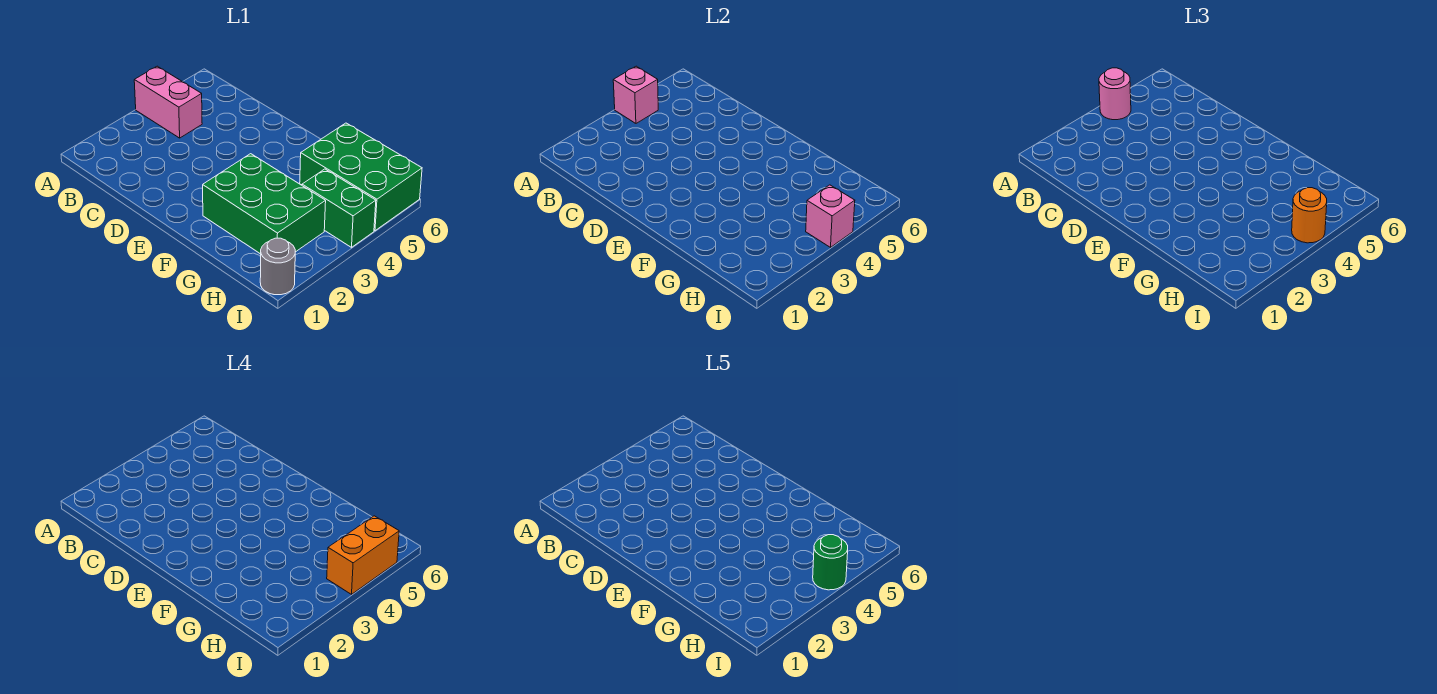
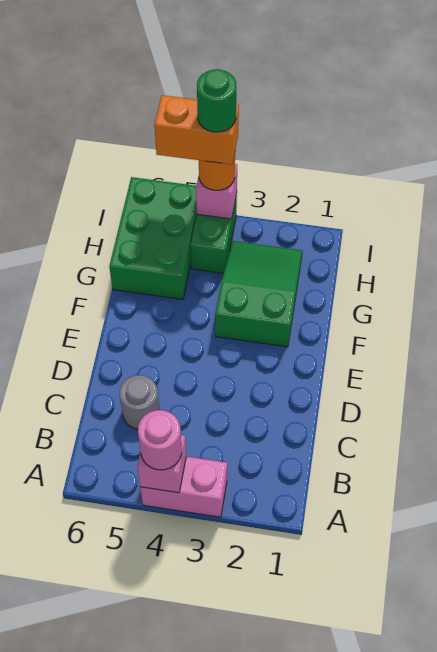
pink 1x2 brick [134,66,202,138] -> pink 1x2 brick turned to [140,457,227,517]
green 2x3 brick [203,154,326,254] -> green 2x3 slope [215,241,302,347]
grey 1x1 round brick [260,238,295,295] -> grey 1x1 round brick moved to [120,375,159,429]

